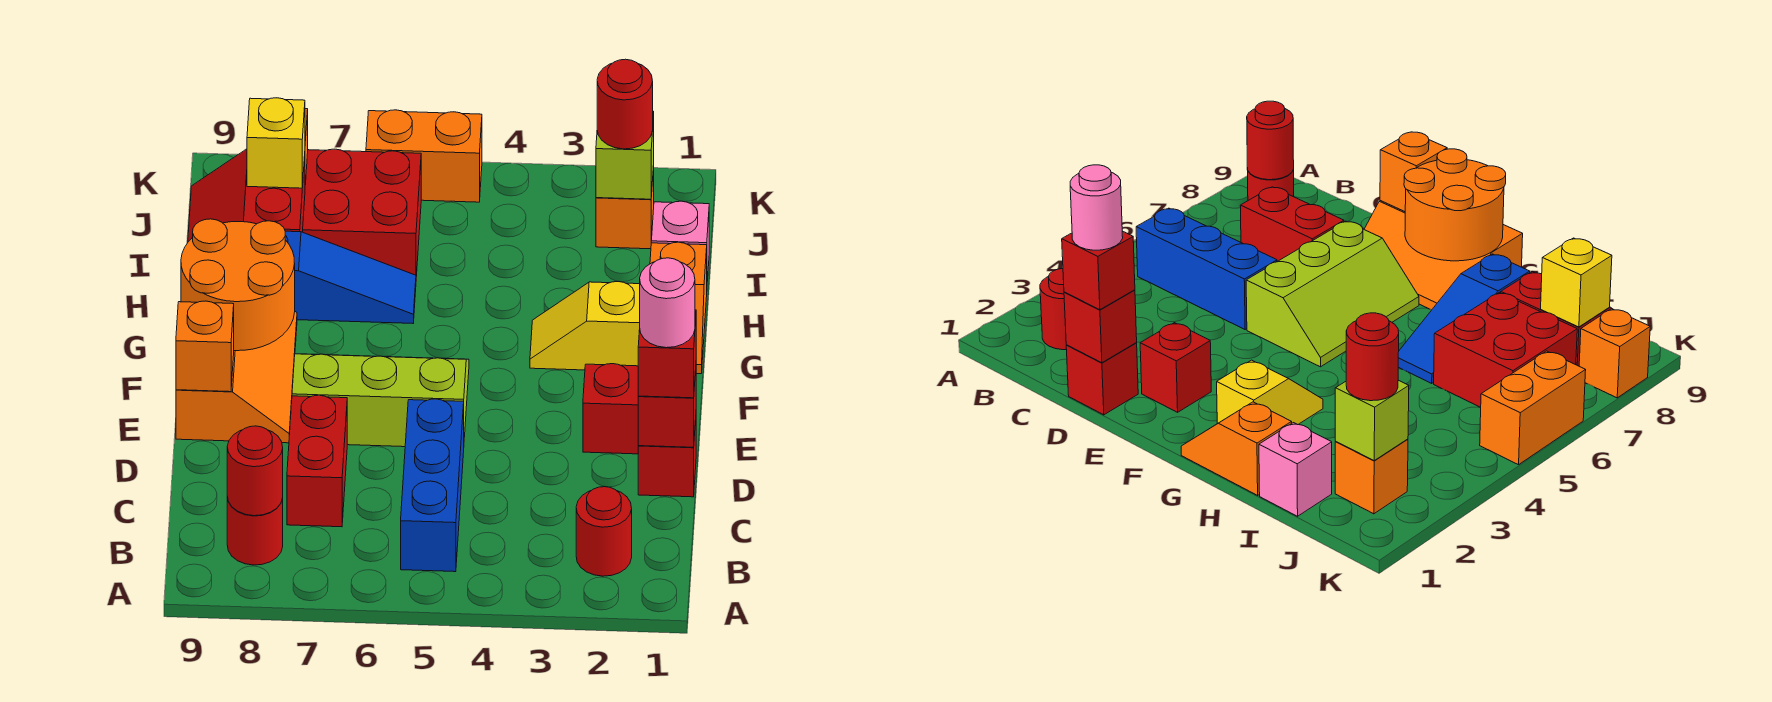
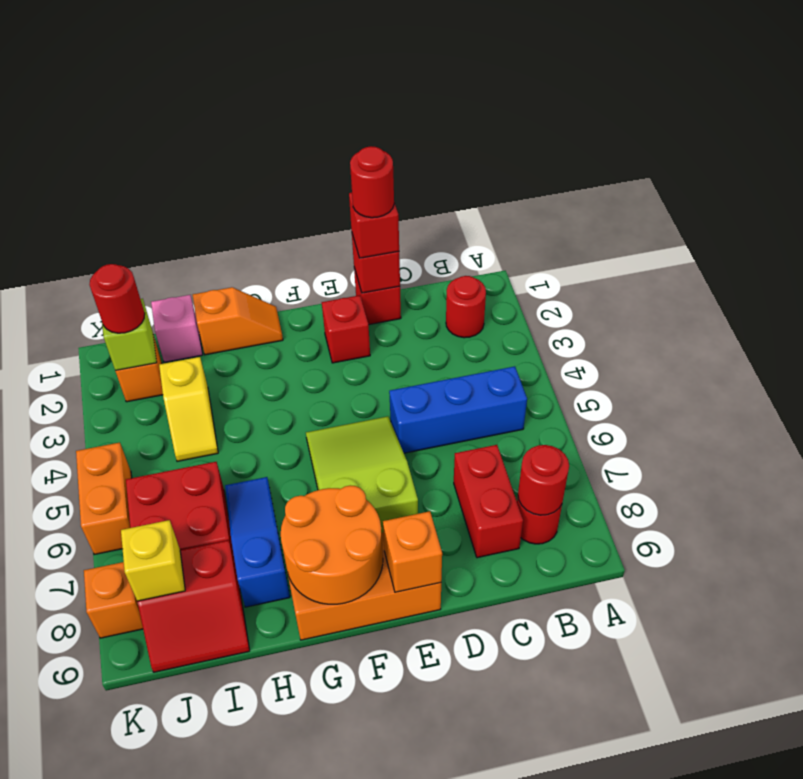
red 1x2 brick [287,395,347,527] -> red 1x2 brick turned to [454,445,523,558]
pink 1x1 round brick [640,258,695,348] -> red 1x1 round brick [350,146,394,218]
lime 2x3 slope [292,354,469,447] -> lime 2x3 slope turned to [306,416,418,533]
yellow 1x2 slope [530,282,640,370] -> yellow 1x2 slope moved to [159,357,218,461]

